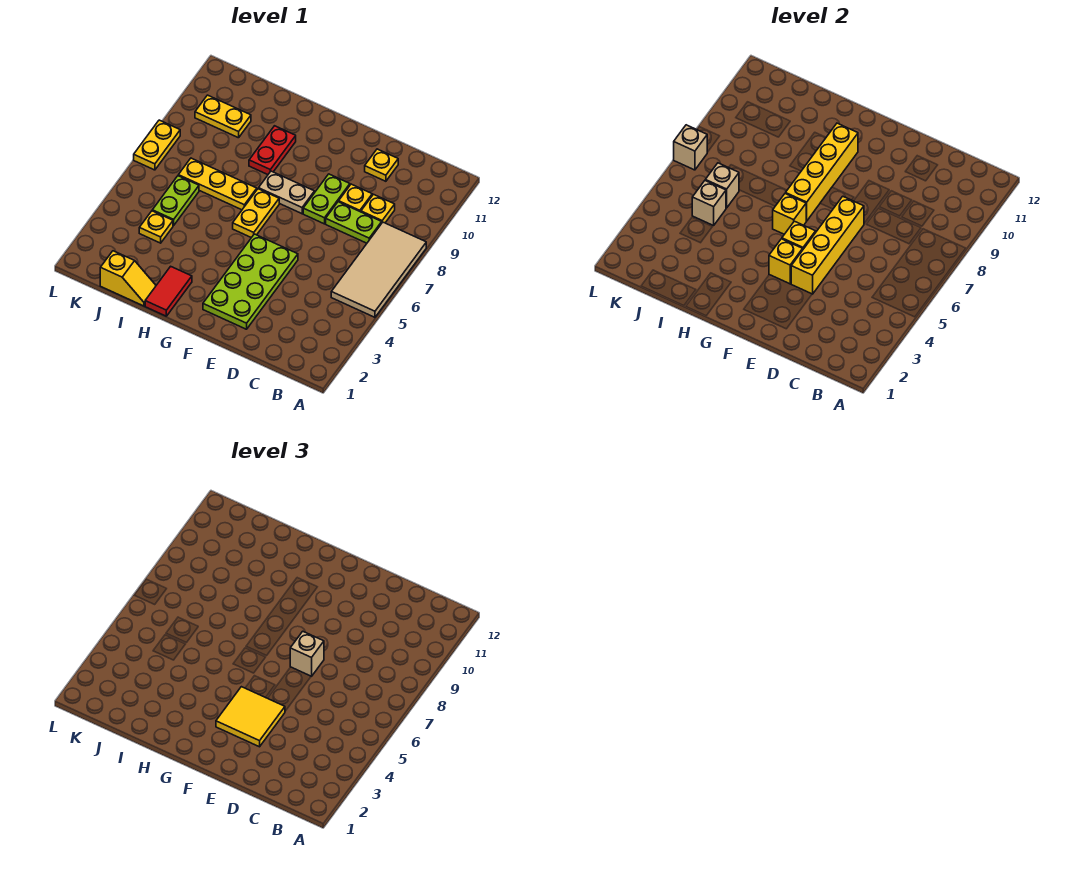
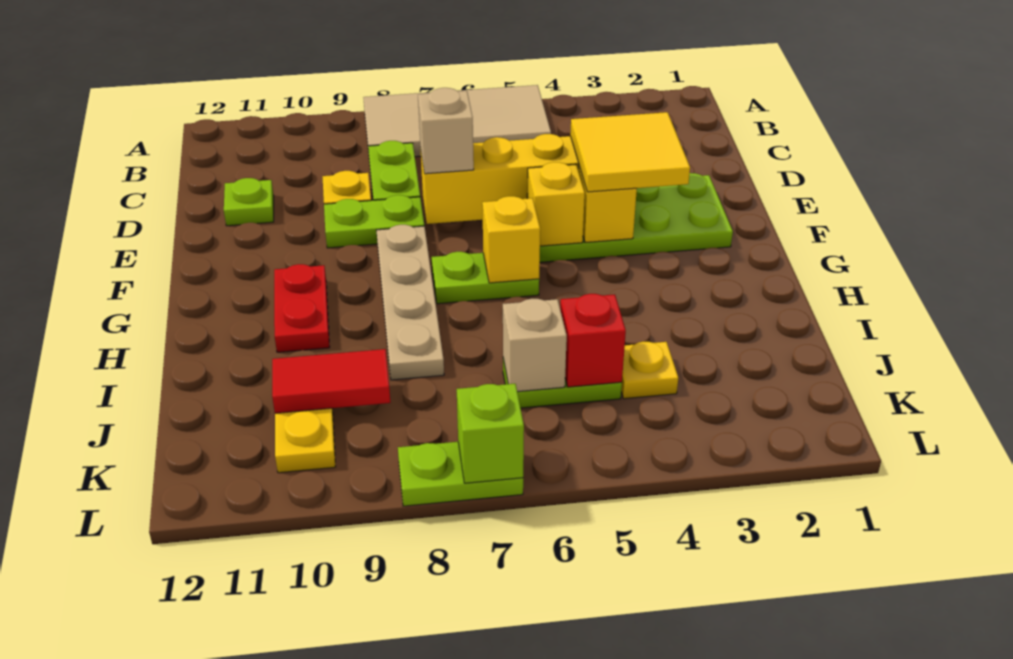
yellow 1x1 plate [361,194,395,223] -> none
yellow 1x1 plate [365,149,398,181] -> lime 1x1 plate [224,178,274,226]
tan 1x2 plate [259,171,315,214] -> tan 1x4 plate [376,225,444,380]
yellow 1x2 plate [233,189,279,238] -> lime 1x2 plate [432,252,539,304]
yellow 1x4 brick [786,123,858,221] -> none
red 1x2 tile [145,266,192,316] -> red 1x2 tile moved to [272,349,391,413]
yellow 1x3 plate [178,158,257,210] -> none
red 1x2 plate [249,126,296,175] -> red 1x2 plate turned to [274,264,330,352]
yellow 1x2 slope [100,251,156,306] -> none
tan 1x1 brick [692,181,726,226] -> red 1x1 brick [560,294,626,387]
yellow 1x2 plate [134,120,180,170] -> lime 1x2 plate [398,442,523,506]
tan 1x1 brick [674,125,707,170] -> lime 1x1 brick [457,384,524,483]

